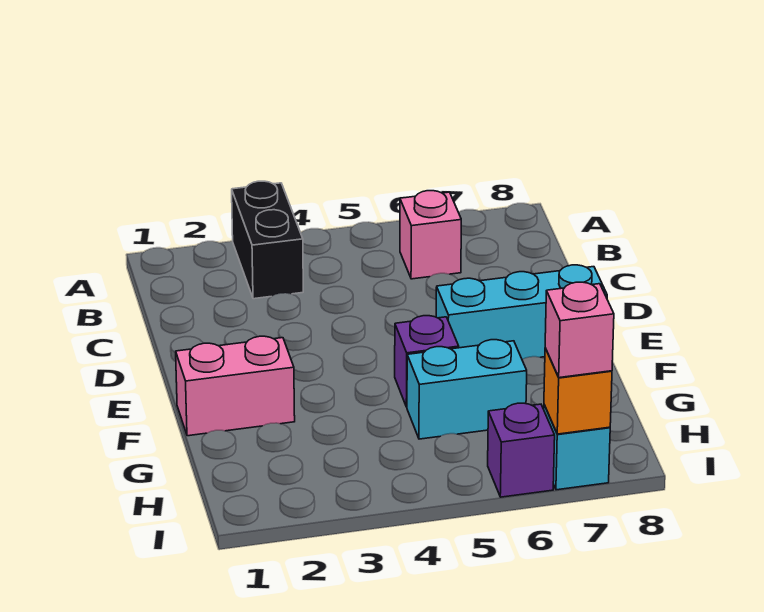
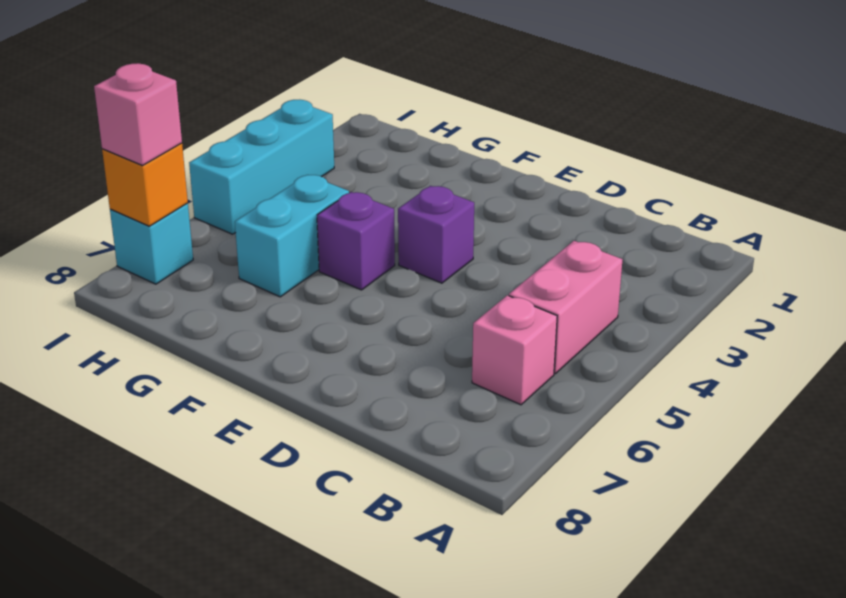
black 1x2 brick [232,181,303,299] -> none
cyan 1x3 brick [436,265,607,359] -> cyan 1x3 brick moved to [189,100,334,234]
pink 1x2 brick [176,336,295,436] -> pink 1x2 brick moved to [509,241,623,374]
purple 1x1 brick [488,403,555,497] -> purple 1x1 brick moved to [398,186,474,283]

